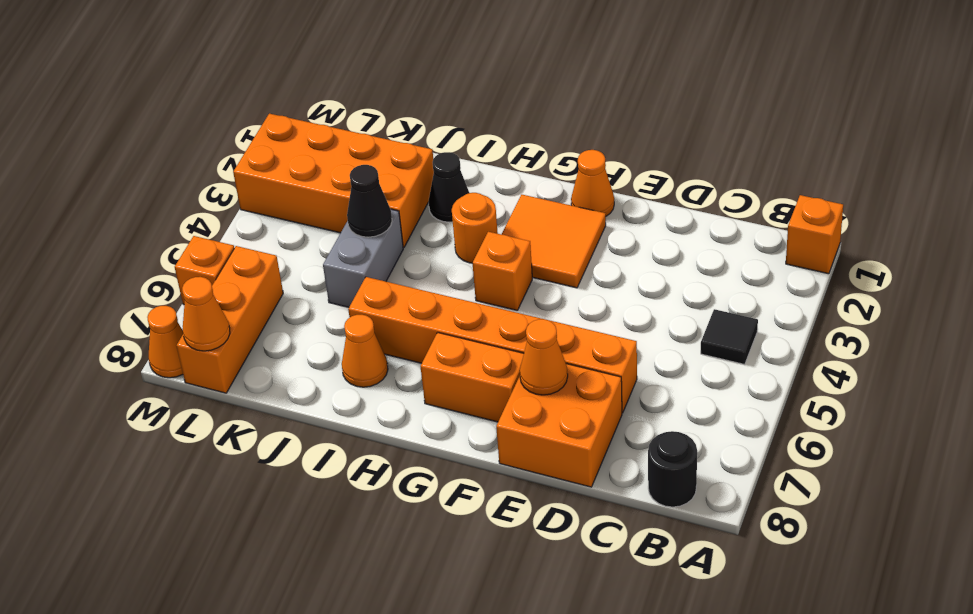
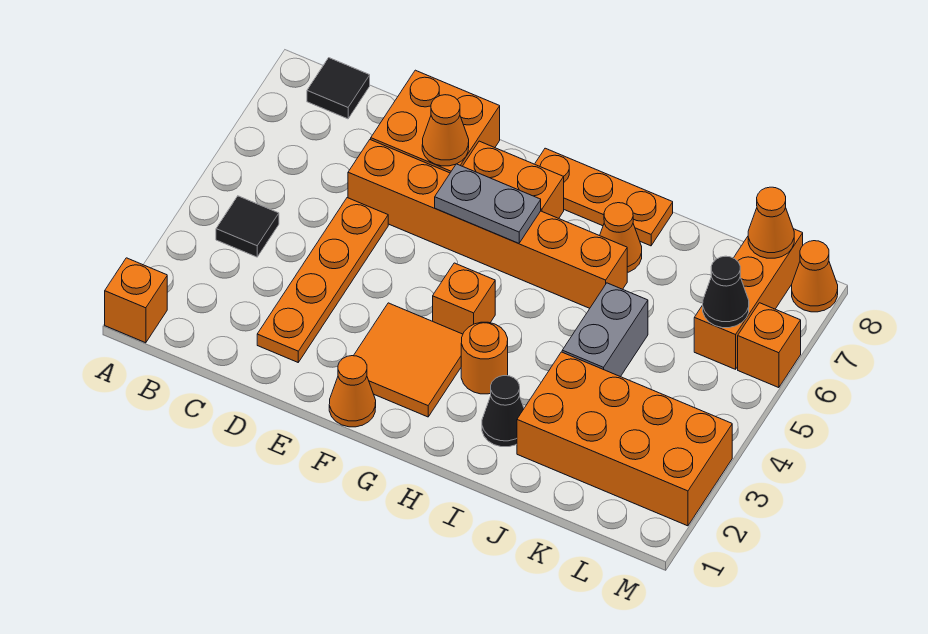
black 1x1 round brick [648,431,697,507] -> black 1x1 tile [307,58,370,119]
none -> orange 1x4 plate [257,198,388,362]
none -> grey 1x2 plate [435,164,541,243]
none -> orange 1x3 plate [535,148,673,246]
black 1x1 cone [347,165,392,237] -> black 1x1 cone moved to [703,256,749,328]

